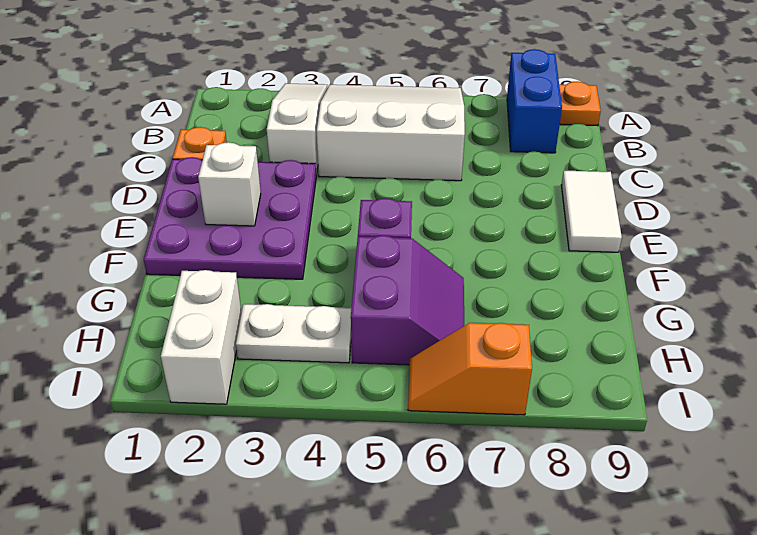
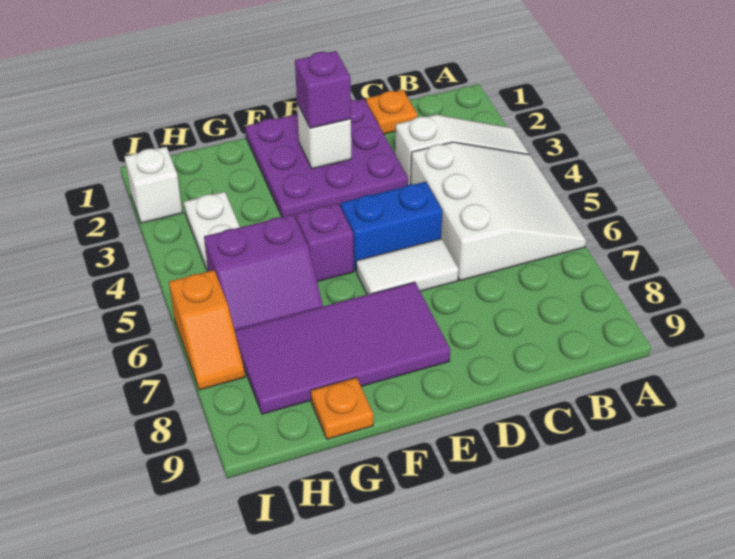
blue 1x2 brick [507,49,562,153] -> blue 1x2 brick moved to [341,182,442,271]
orange 1x1 plate [559,82,601,126] -> orange 1x1 plate moved to [311,377,373,439]
white 1x2 tile [561,171,622,252] -> white 1x2 tile moved to [356,239,459,295]
none -> purple 1x1 brick [295,51,351,128]
none -> purple 2x4 tile [234,282,450,414]
white 1x2 brick [161,270,241,404] -> white 1x1 brick [124,147,183,223]
orange 1x2 slope [408,323,532,415] -> orange 1x2 slope turned to [169,270,245,390]

